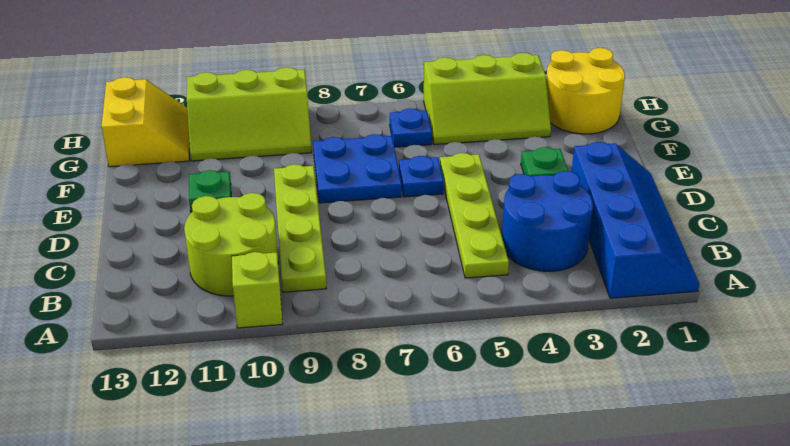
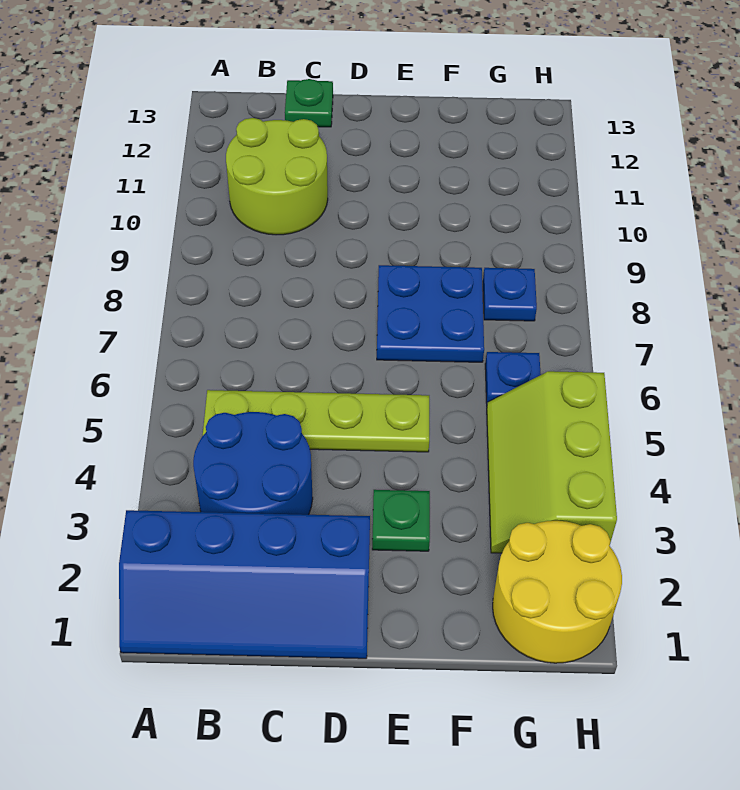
lime 1x1 brick [232,252,282,328] -> none
lime 1x4 plate [274,164,326,292] -> none
blue 1x1 plate [399,156,444,197] -> blue 1x1 plate moved to [483,268,537,321]
green 1x1 plate [189,170,231,212] -> green 1x1 plate moved to [285,79,333,127]
lime 2x3 slope [187,67,312,161] -> none
yellow 2x2 slope [102,77,190,167] -> none

